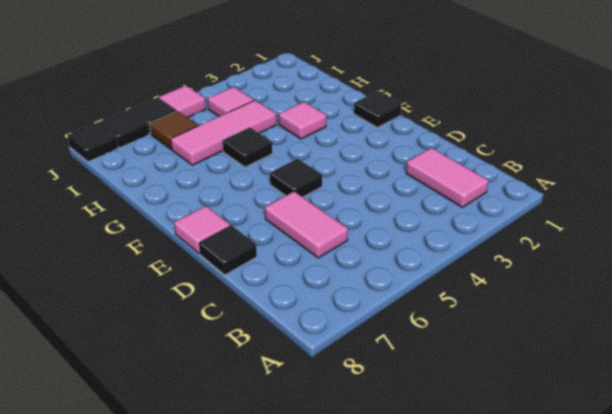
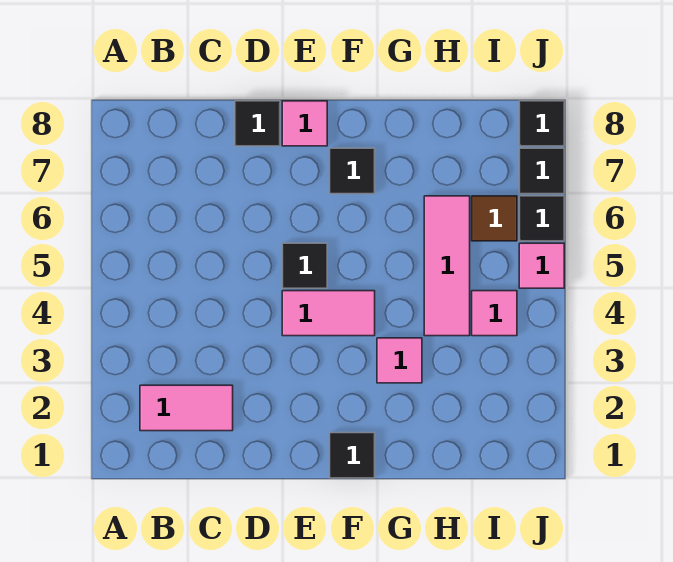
pink 1x2 tile [265,191,348,258] -> pink 1x2 tile moved to [282,291,375,336]
black 1x1 tile [222,127,272,167] -> black 1x1 tile moved to [330,148,375,194]

